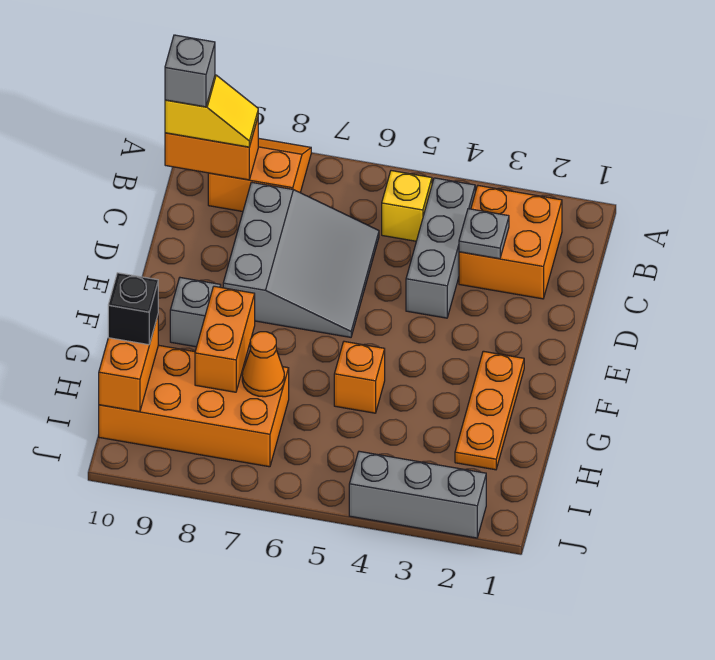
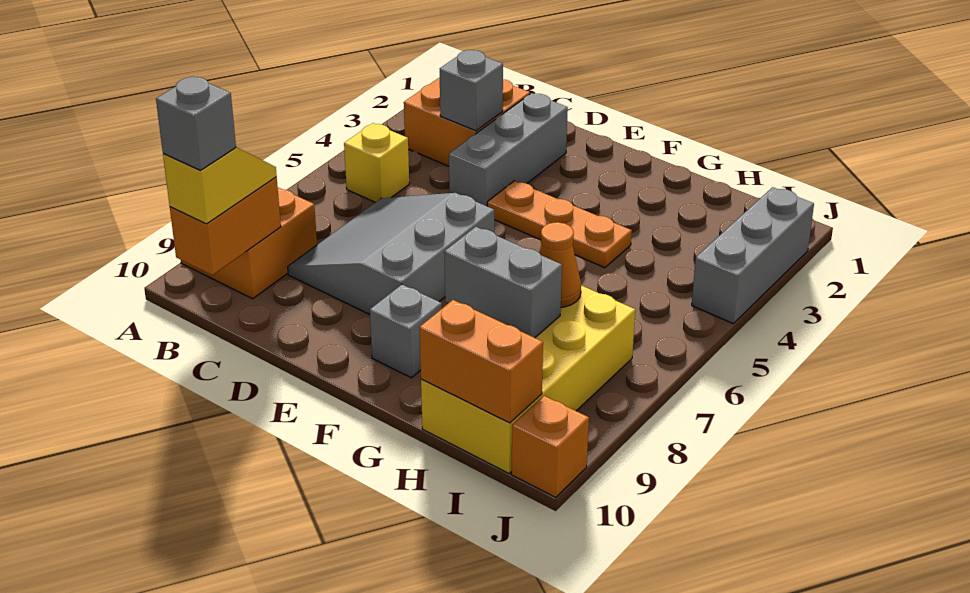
grey 1x3 brick [406,178,475,318] -> grey 1x3 brick turned to [449,93,568,206]
grey 1x1 plate [459,209,509,259] -> grey 1x1 brick [440,50,503,131]
grey 3x3 slope [223,182,379,337] -> grey 3x3 slope turned to [288,193,494,314]
orange 1x3 plate [455,351,524,470] -> orange 1x3 plate moved to [487,181,632,268]
orange 1x1 brick [334,341,385,413] -> orange 1x1 brick moved to [511,396,589,497]
orange 1x2 brick [195,286,255,392] -> grey 1x2 brick [444,227,562,338]
orange 2x4 brick [99,345,289,467] -> yellow 2x4 brick [421,285,635,473]
black 1x1 brick [108,273,158,345] -> none

